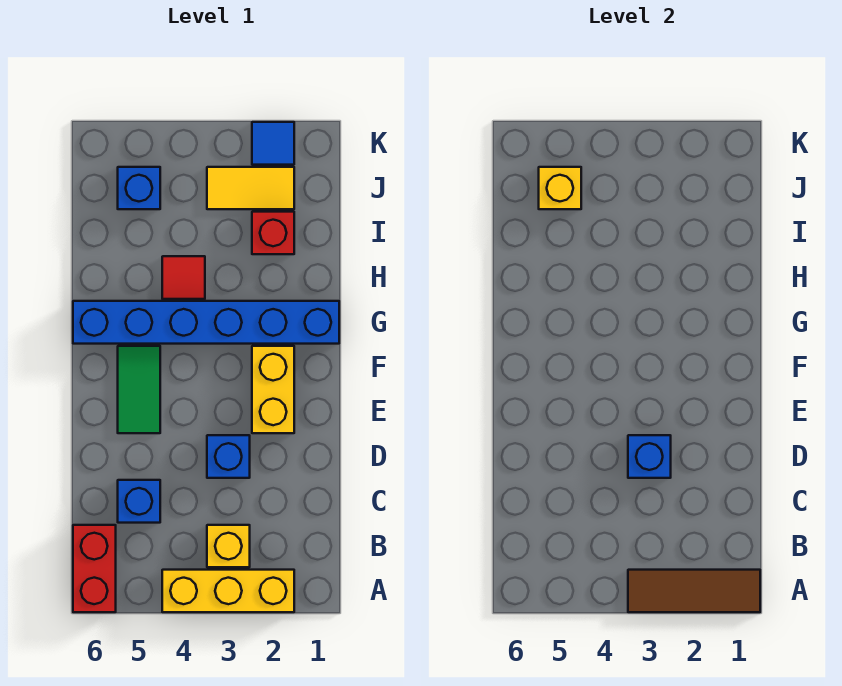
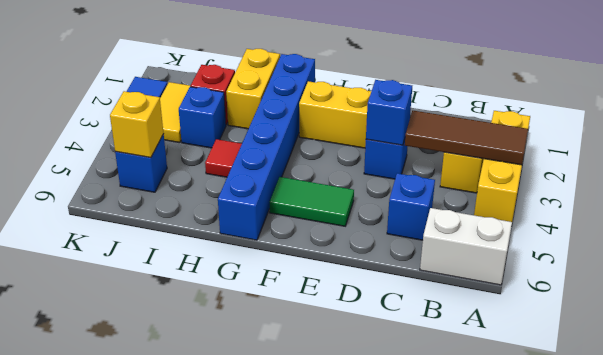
brown 1x3 tile [628,570,760,612] -> brown 1x3 tile turned to [405,111,528,165]
red 1x2 brick [73,525,116,612] -> white 1x2 brick [420,208,512,285]
none -> yellow 1x2 brick [226,49,280,129]
none -> blue 1x1 brick [179,87,226,148]

